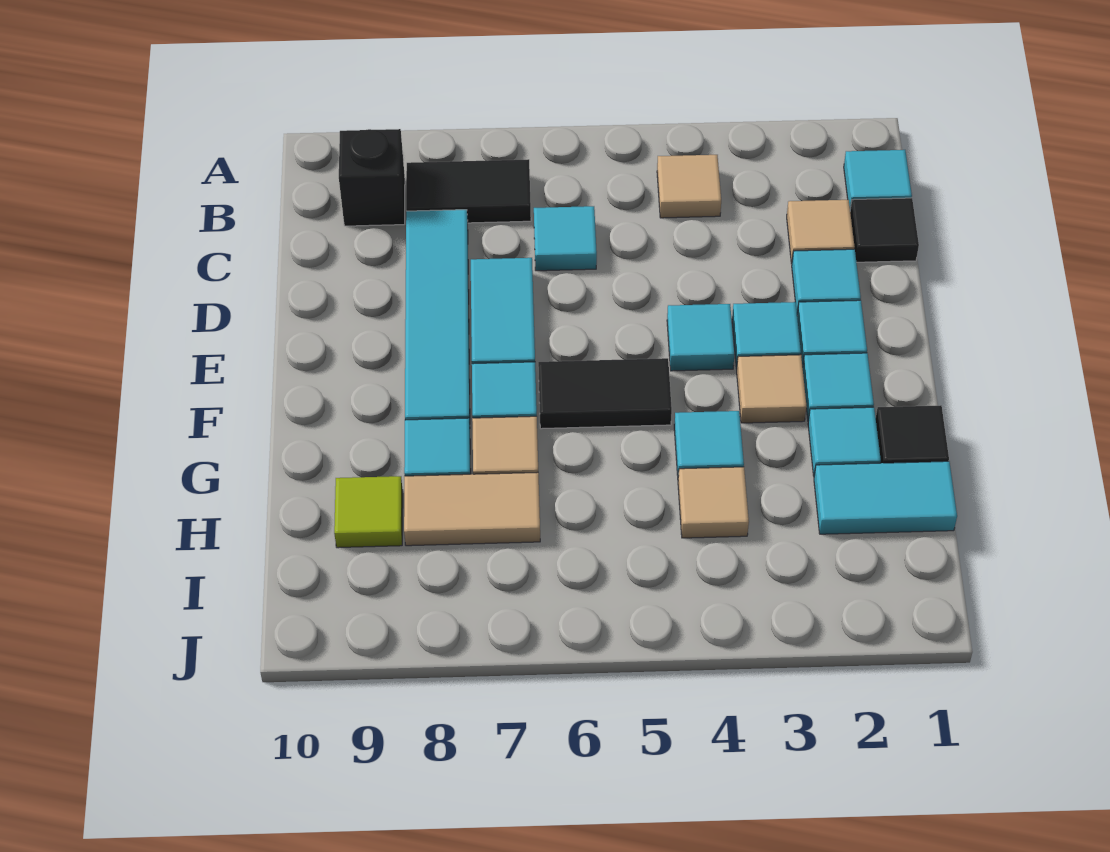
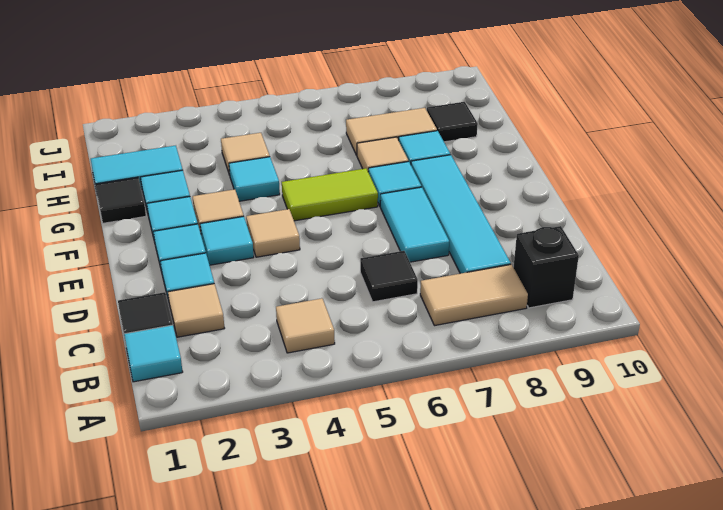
black 1x2 tile [406,159,531,223] -> tan 1x2 tile [420,264,528,326]
cyan 1x1 tile [534,206,597,271] -> black 1x1 tile [360,251,418,302]
cyan 1x1 tile [667,304,734,371] -> tan 1x1 tile [246,209,300,257]
black 1x2 tile [538,358,672,429] -> lime 1x2 tile [282,168,378,221]
lime 1x1 tile [334,476,403,548] -> black 1x1 tile [427,102,478,142]

